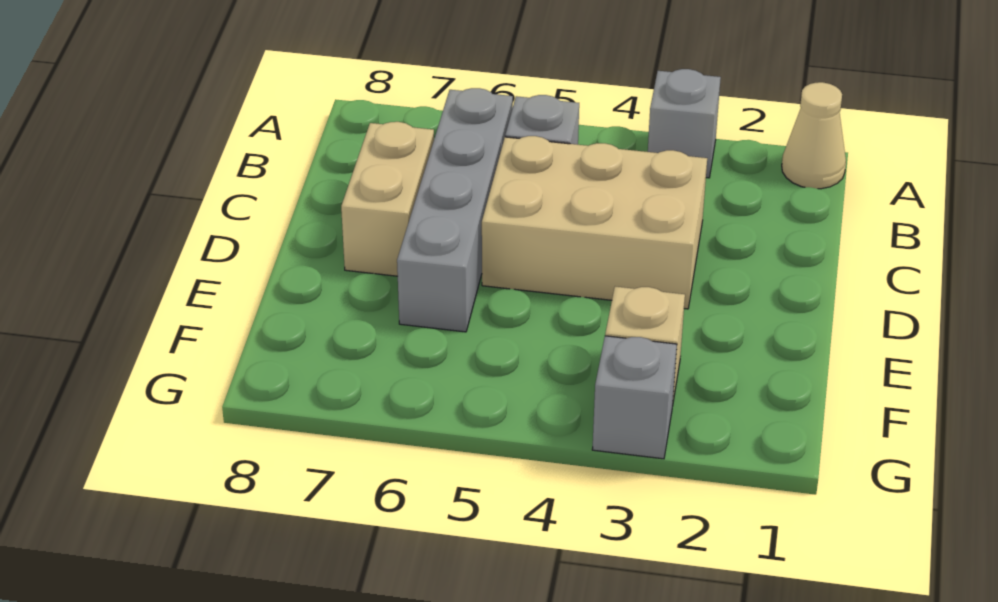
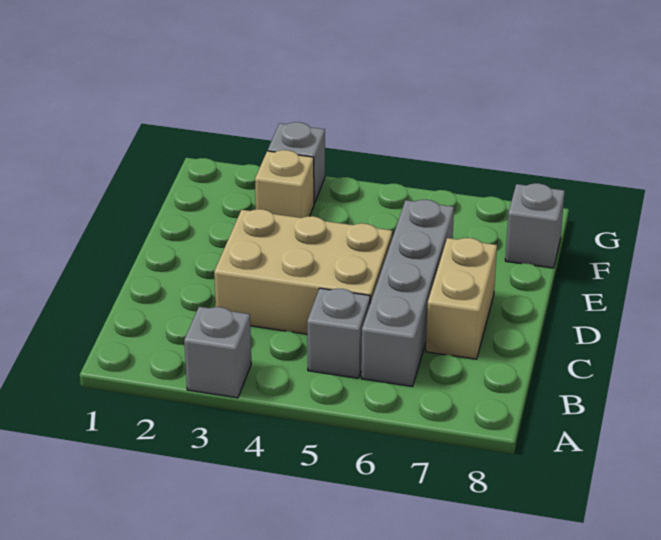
tan 1x1 cone [782,82,846,189] -> none
none -> grey 1x1 brick [505,183,565,268]

